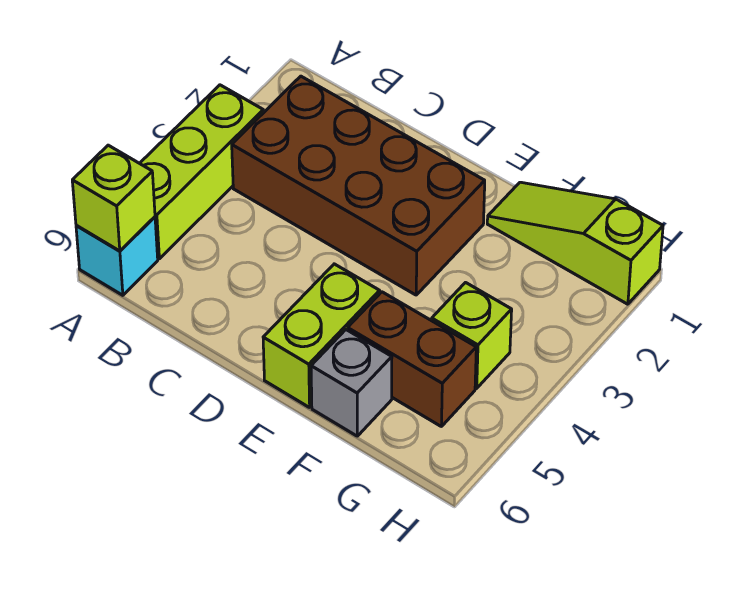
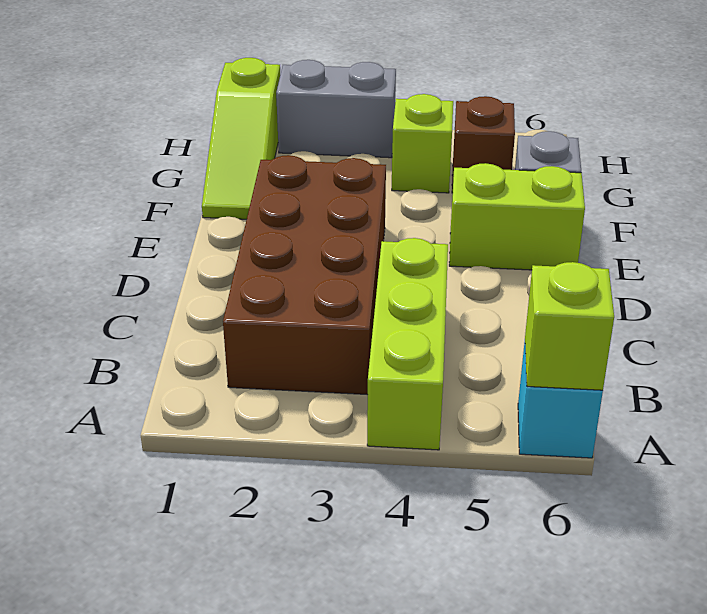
lime 1x3 brick [140,85,263,259] -> lime 1x3 brick turned to [367,238,448,450]
brown 1x2 brick [348,292,476,426] -> brown 1x1 brick [452,96,515,193]
none -> grey 1x2 brick [276,60,396,158]

